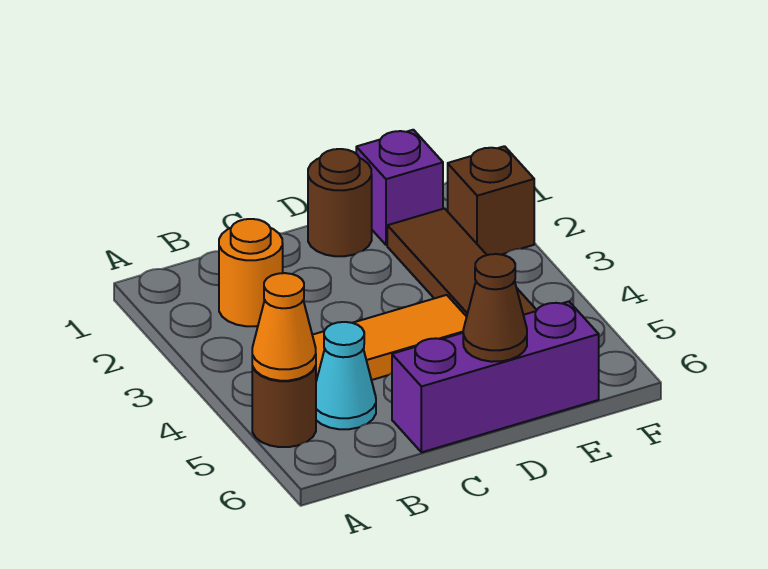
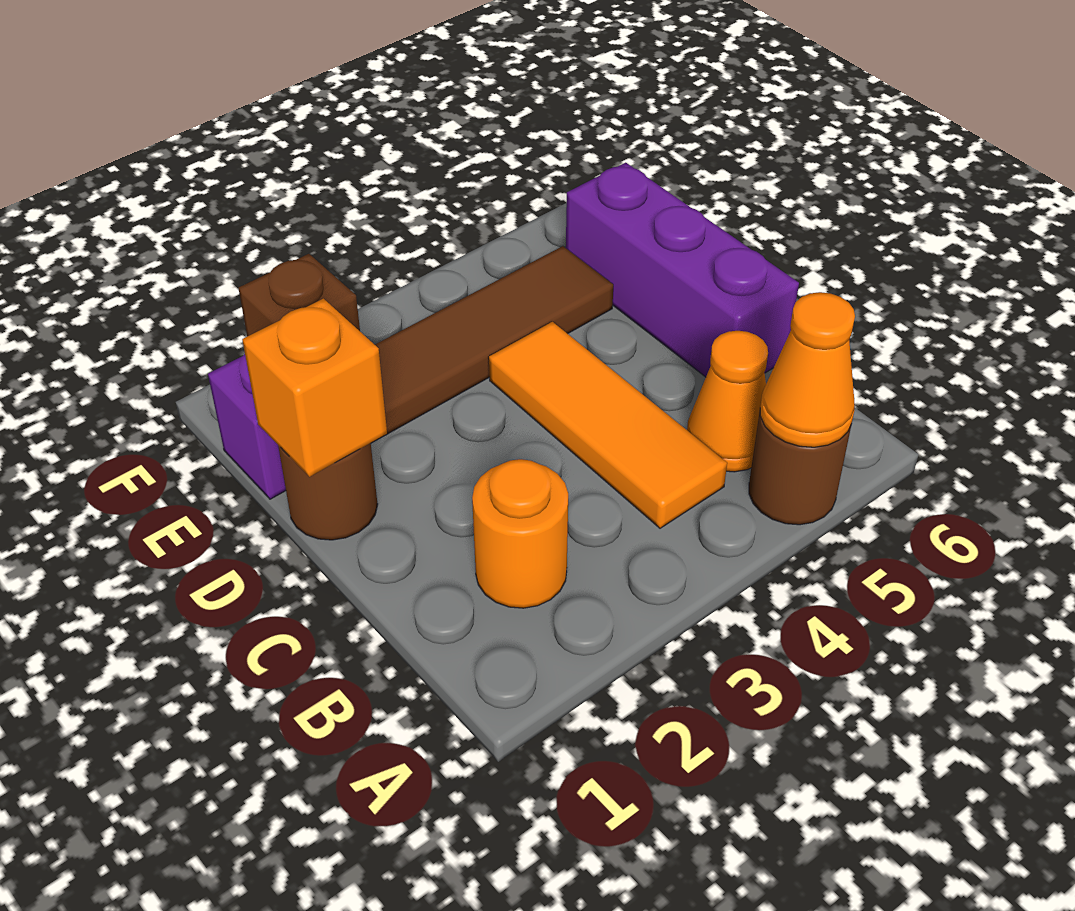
cyan 1x1 cone [316,322,376,429] -> orange 1x1 cone [687,331,768,472]
none -> orange 1x1 brick [242,299,387,477]
brown 1x1 cone [463,254,527,362] -> none

